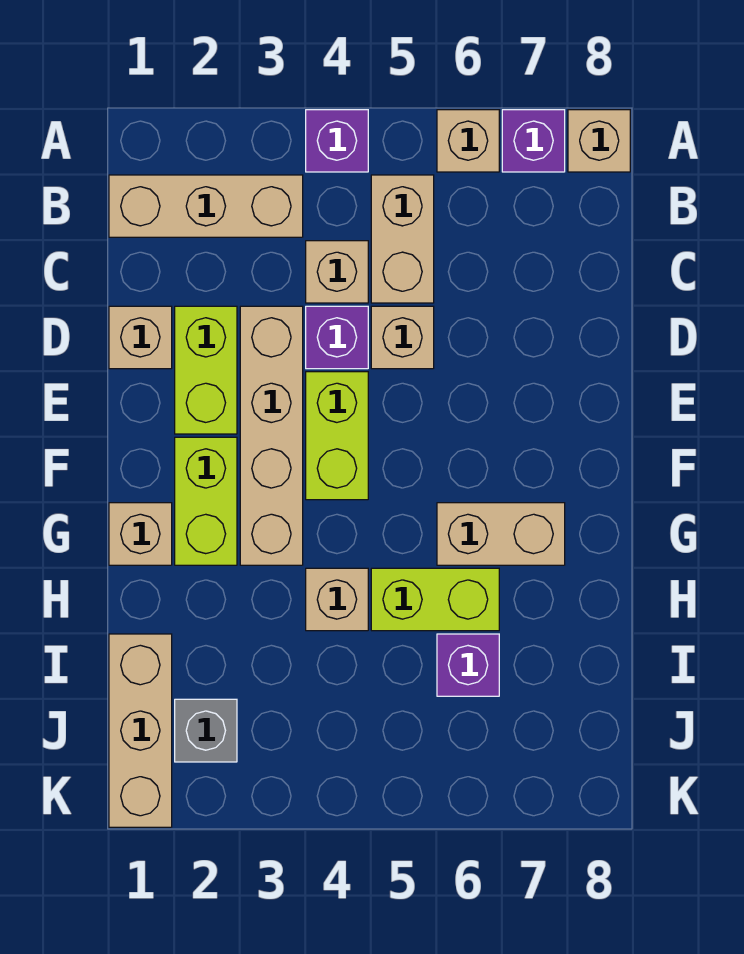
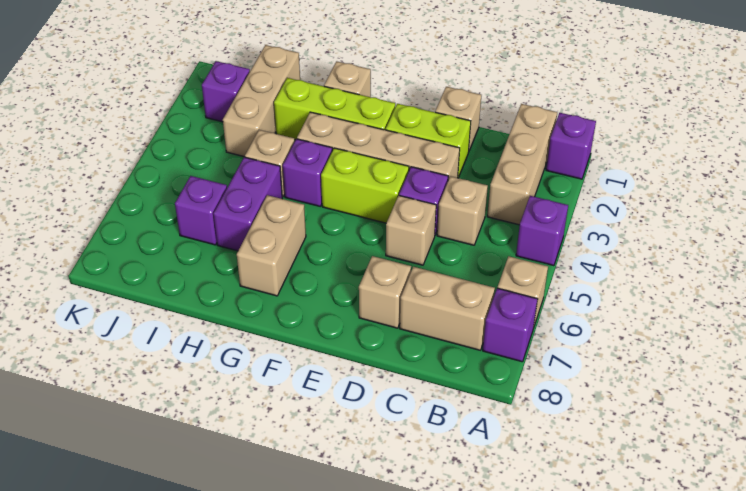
none -> purple 1x1 brick [546,113,596,179]
tan 1x1 brick [568,110,630,172] -> tan 1x1 brick moved to [359,256,411,328]
tan 1x2 brick [371,175,434,303] -> tan 1x2 brick moved to [400,267,495,350]
lime 1x2 brick [175,437,237,565] -> lime 1x3 brick [274,78,395,140]
none -> purple 1x1 brick [283,139,332,206]
lime 1x2 brick [371,568,499,631] -> purple 1x2 brick [213,157,282,251]
tan 1x3 brick [109,634,172,827] -> tan 1x3 brick turned to [223,45,300,157]
grey 1x1 brick [175,699,237,762] -> purple 1x1 brick [202,61,250,122]

